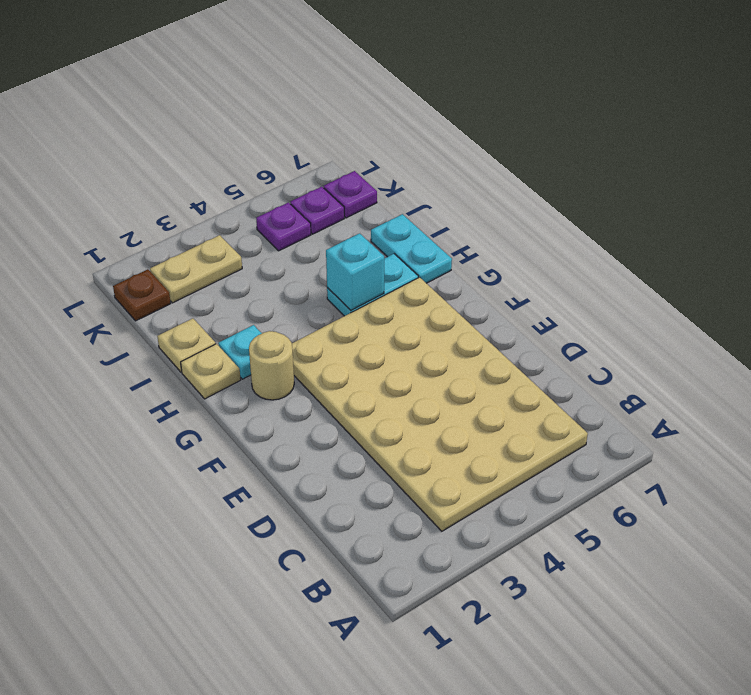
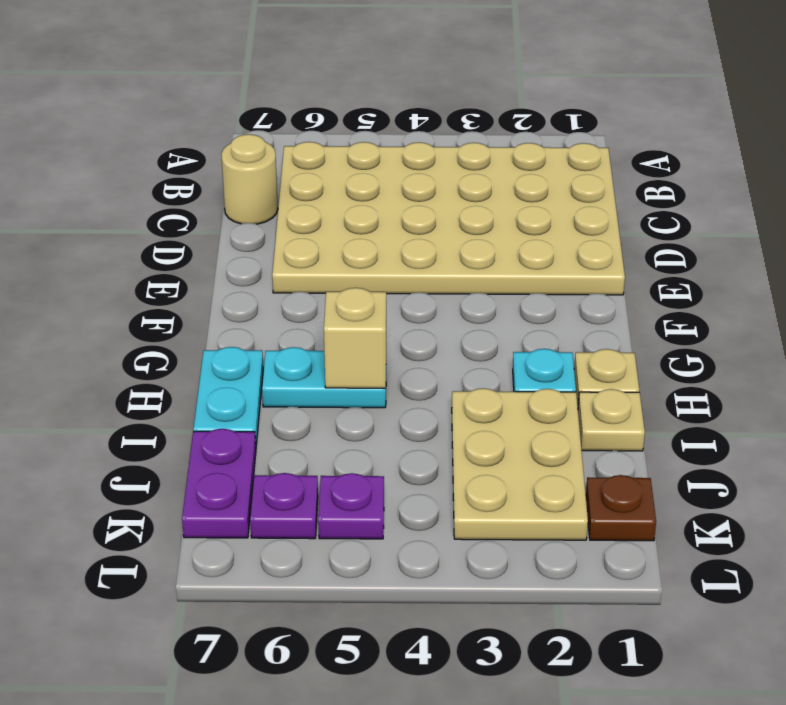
tan 4x6 plate [292,277,588,531] -> tan 4x6 plate turned to [272,142,625,295]
tan 1x1 round brick [249,331,294,400] -> tan 1x1 round brick moved to [221,134,278,224]
cyan 1x1 brick [326,233,385,310] -> tan 1x1 brick [324,288,386,388]
tan 1x2 plate [150,235,242,303] -> tan 2x3 plate [452,388,588,540]
purple 1x1 plate [323,171,377,218] -> purple 1x2 plate [182,429,256,538]

